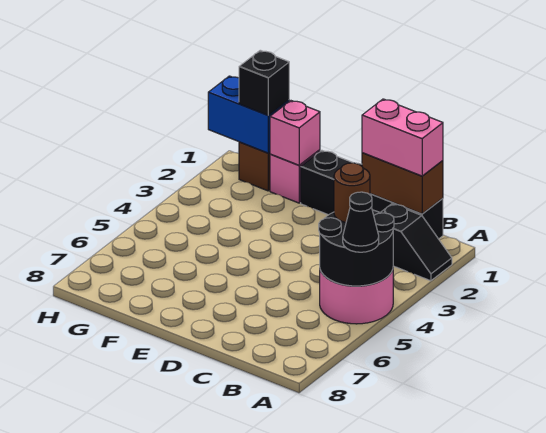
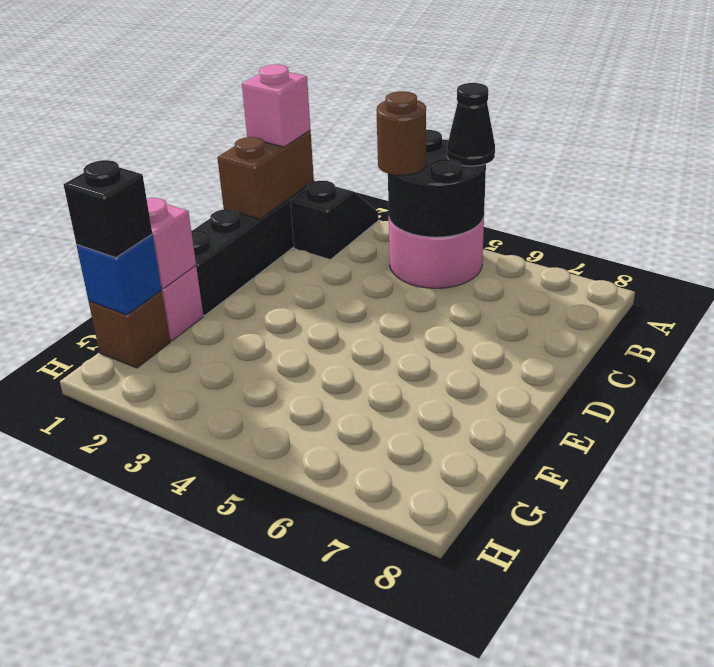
pink 1x2 brick [362,99,443,176] -> pink 1x1 brick [242,64,311,147]
blue 1x2 brick [208,76,289,153] -> blue 1x1 brick [77,234,162,315]

